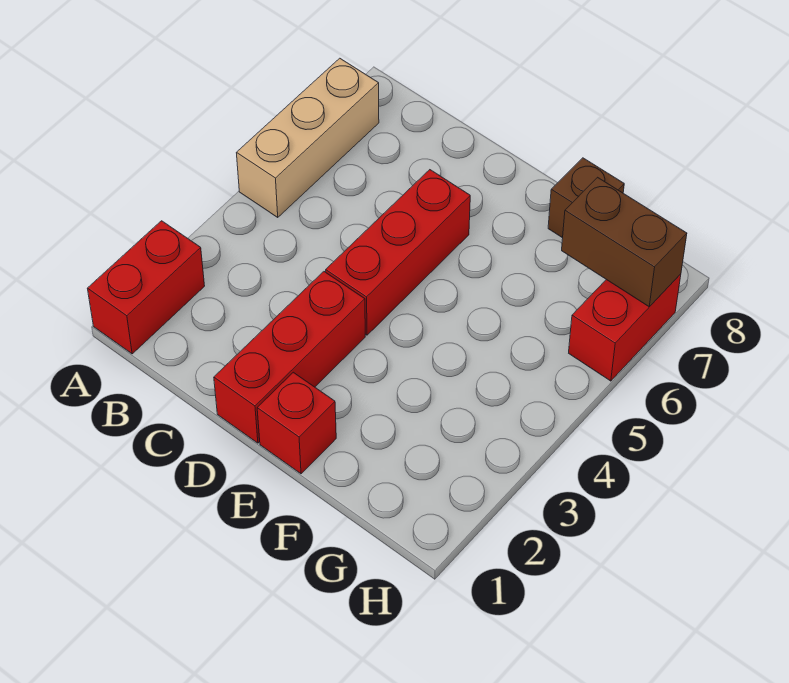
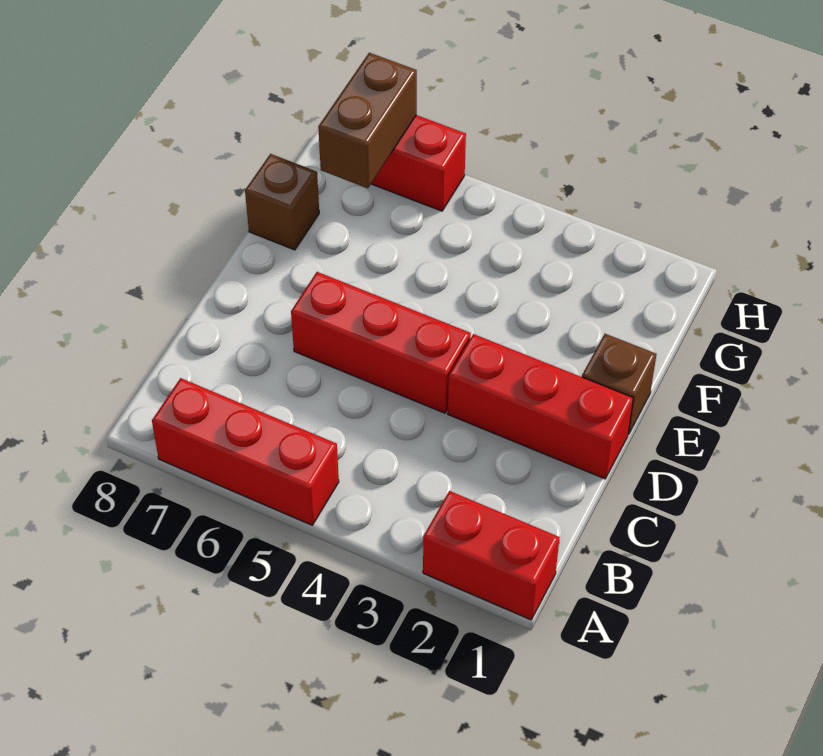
tan 1x3 brick [237,58,379,217] -> red 1x3 brick [152,378,339,525]
red 1x1 brick [257,372,336,474] -> brown 1x1 brick [582,334,656,434]

